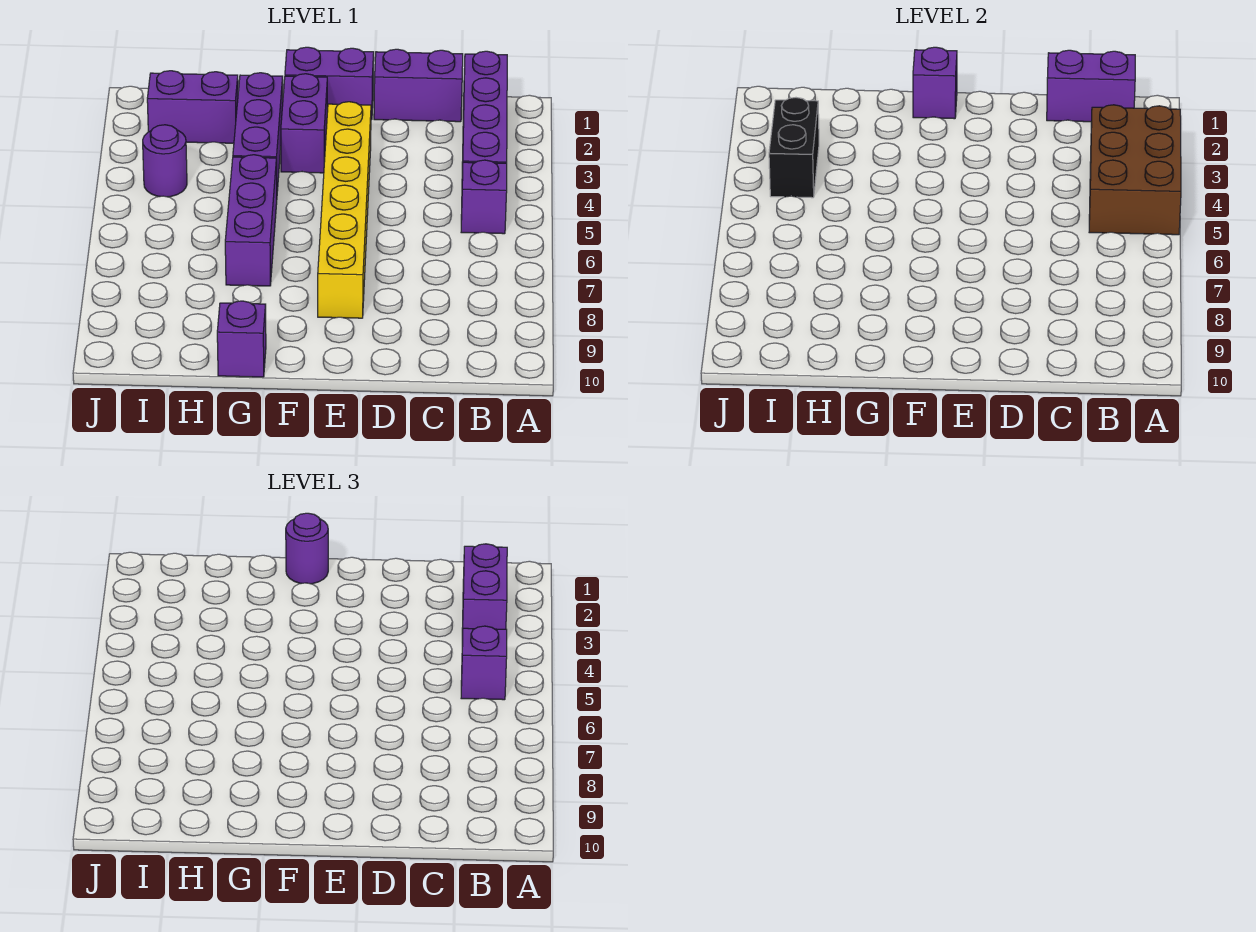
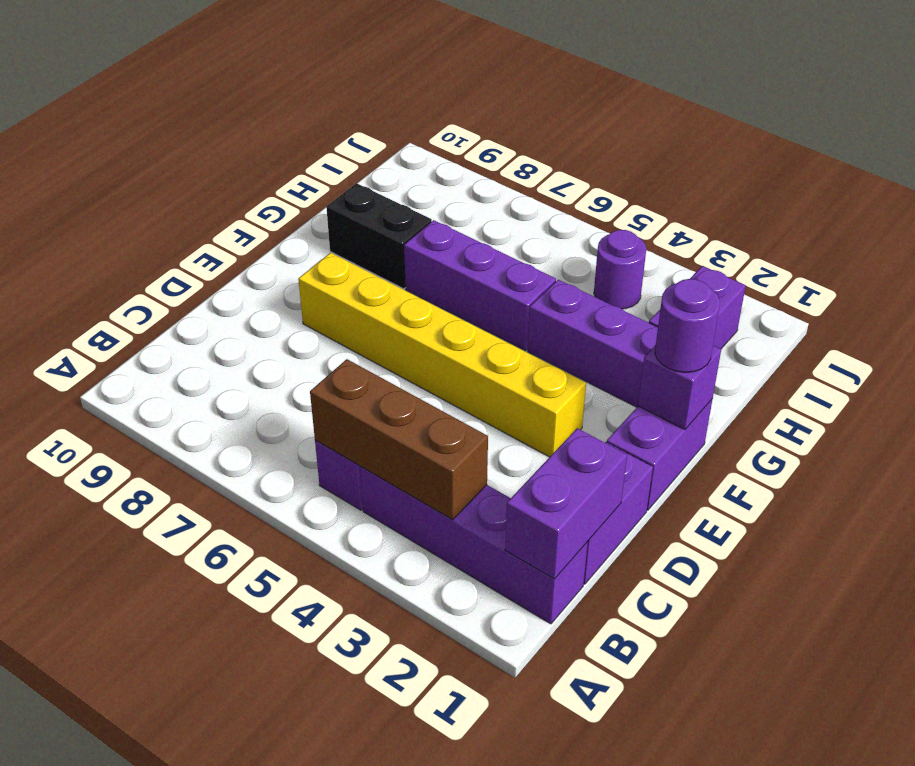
brown 2x3 brick [1089,105,1181,235] -> brown 1x3 brick [310,359,488,520]
purple 1x2 brick [462,544,507,641] -> none
purple 1x1 brick [461,626,507,700] -> none
purple 1x2 brick [281,74,327,173] -> none
purple 1x1 brick [217,301,266,377] -> none
black 1x2 brick [769,98,819,198] -> black 1x2 brick moved to [326,183,432,289]

